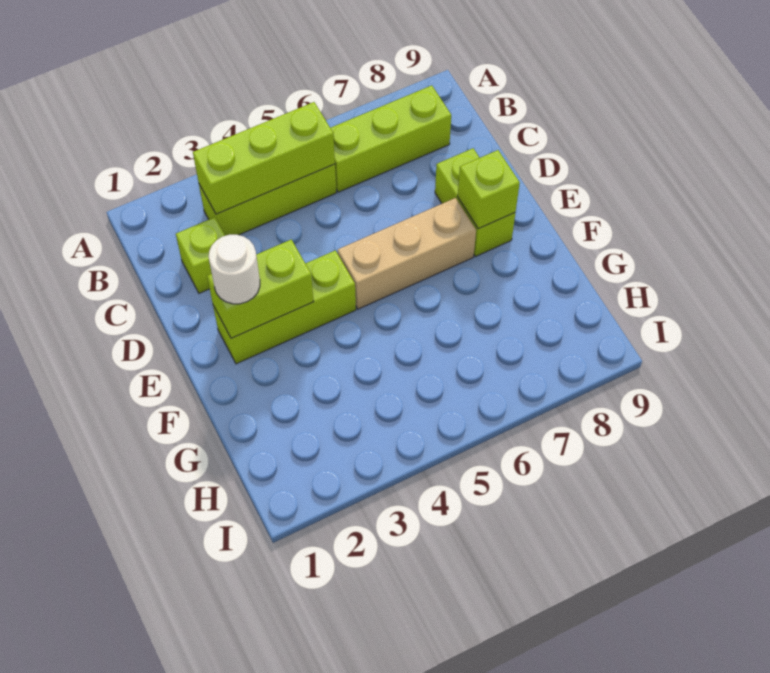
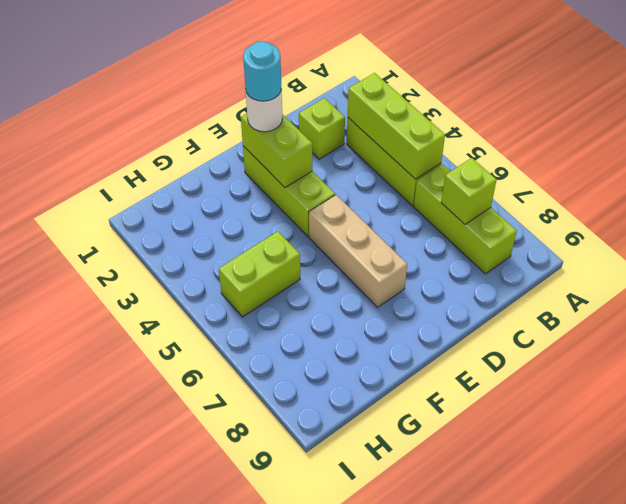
lime 1x2 brick [435,148,515,256] -> lime 1x2 brick moved to [219,231,300,317]
none -> cyan 1x1 round brick [243,41,281,101]
lime 1x1 brick [458,150,520,229] -> lime 1x1 brick moved to [441,158,497,224]

